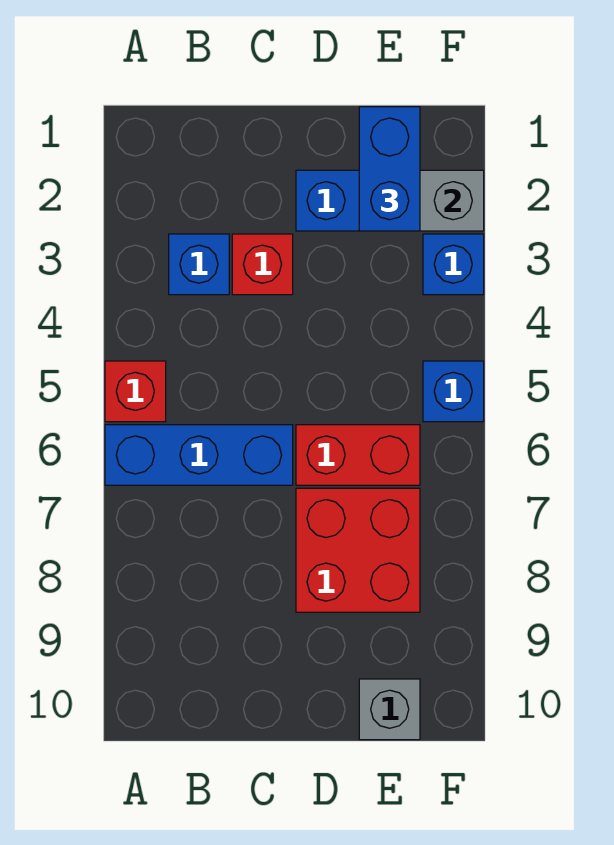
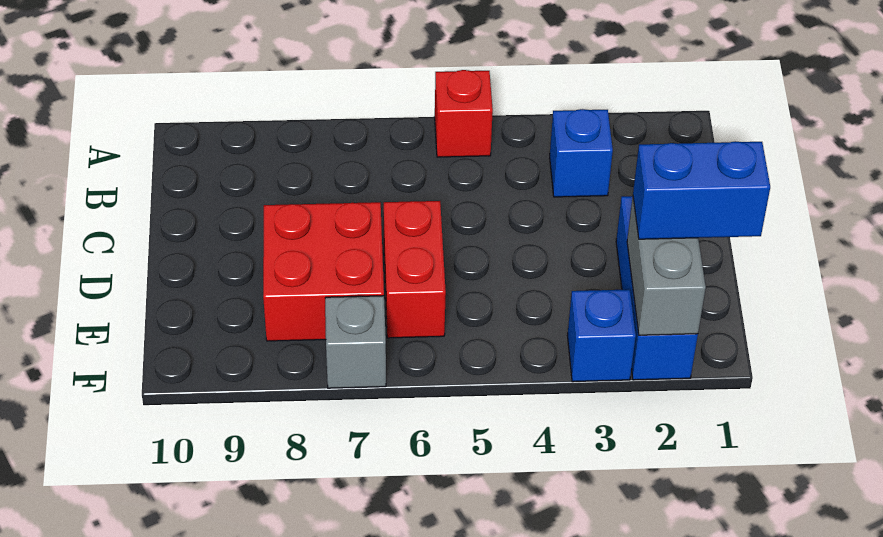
blue 1x3 brick [105,425,293,485] -> none
red 1x1 brick [232,234,293,295] -> none
grey 1x1 brick [359,679,420,740] -> grey 1x1 brick moved to [325,296,386,388]
blue 1x1 brick [423,361,484,422] -> none

